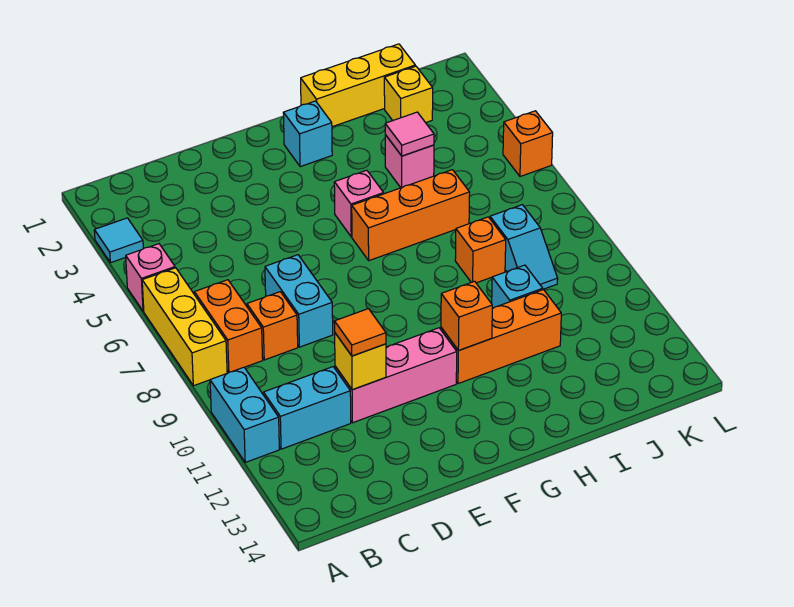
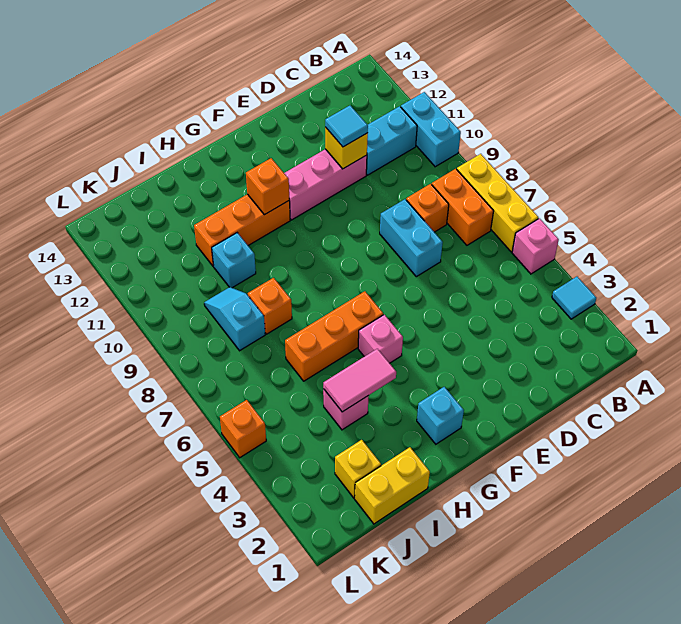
orange 1x1 tile [334,309,386,356] -> cyan 1x1 tile [325,106,368,147]
yellow 1x3 brick [301,44,415,127] -> yellow 1x2 brick [355,447,430,524]
pink 1x1 tile [385,112,434,156] -> pink 1x2 tile [323,349,396,412]

